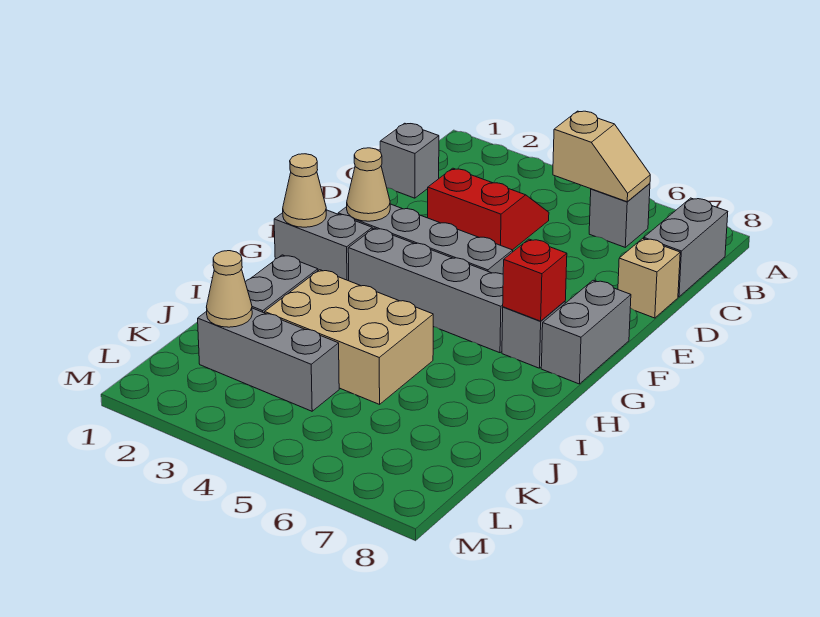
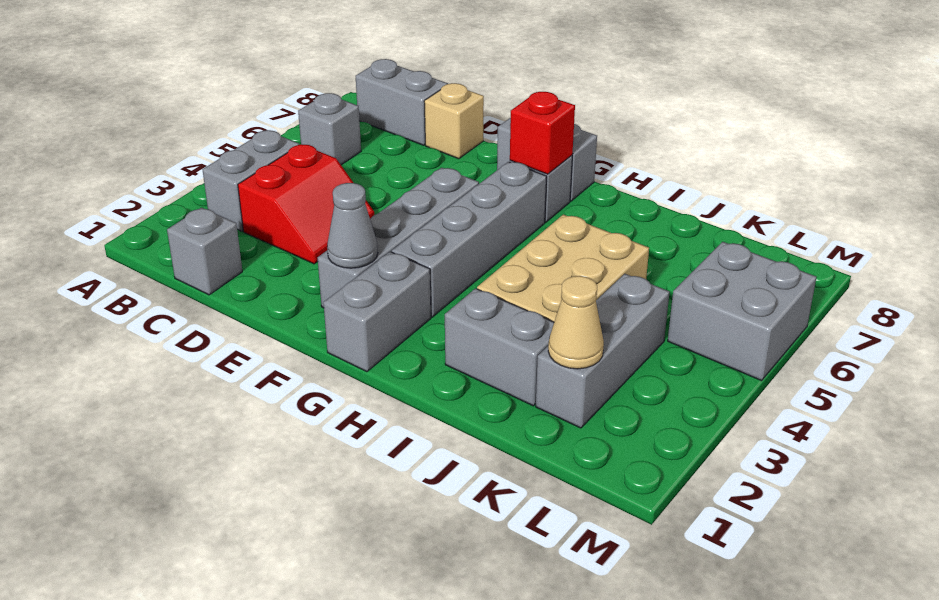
none -> grey 1x2 brick [202,130,299,231]
tan 1x2 slope [553,111,650,202] -> none
red 2x2 slope [428,168,549,250] -> red 2x2 slope turned to [238,145,374,264]
tan 1x1 cone [347,148,390,221] -> grey 1x1 cone [327,183,378,268]
tan 1x1 cone [283,154,326,227] -> none
none -> grey 2x2 brick [668,242,816,381]

